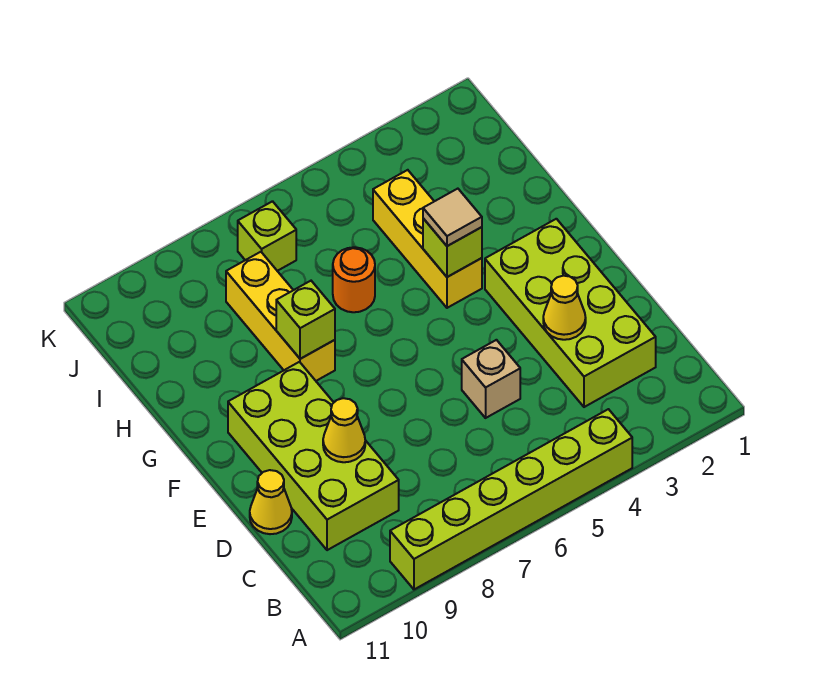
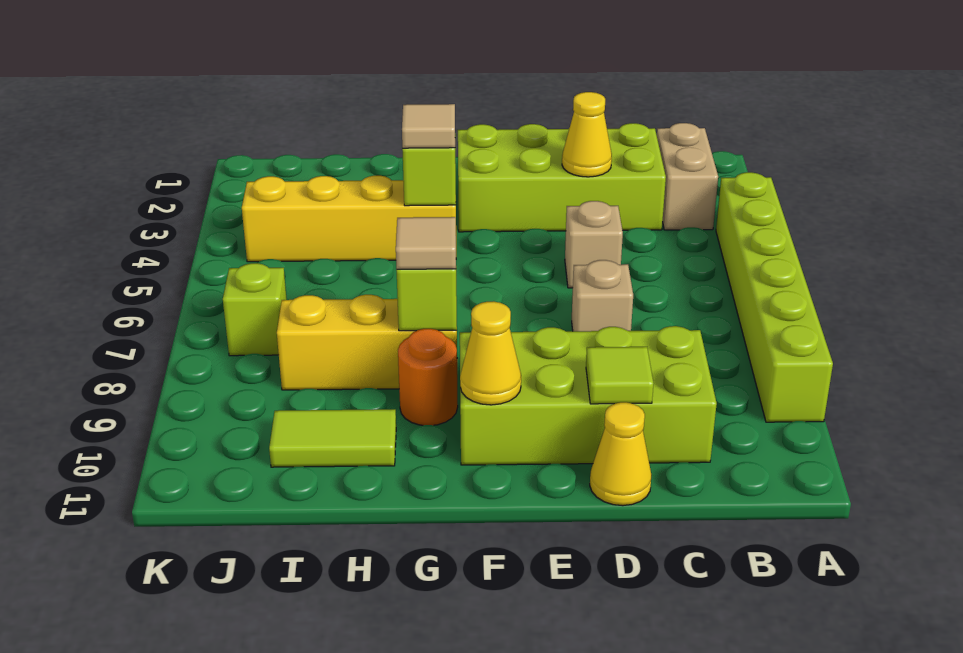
none -> tan 1x2 brick [657,123,718,230]
none -> tan 1x1 brick [572,260,633,331]
yellow 1x1 cone [323,398,365,462] -> yellow 1x1 cone moved to [460,301,521,405]
none -> lime 1x1 tile [586,347,654,404]
yellow 1x3 brick [373,170,482,308] -> yellow 1x4 brick [242,176,456,262]
none -> tan 1x1 tile [396,217,456,269]
orange 1x1 round brick [333,247,375,312] -> orange 1x1 round brick moved to [398,329,458,425]
none -> lime 1x2 tile [269,409,396,467]

